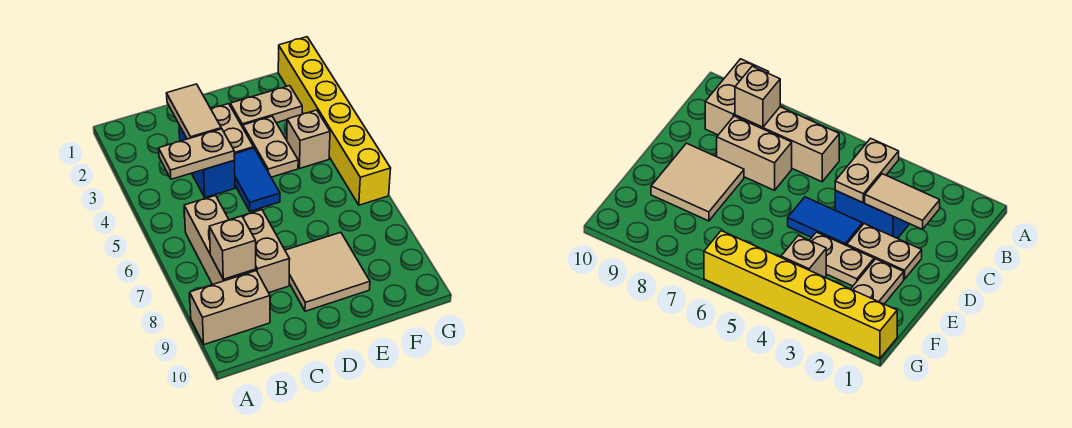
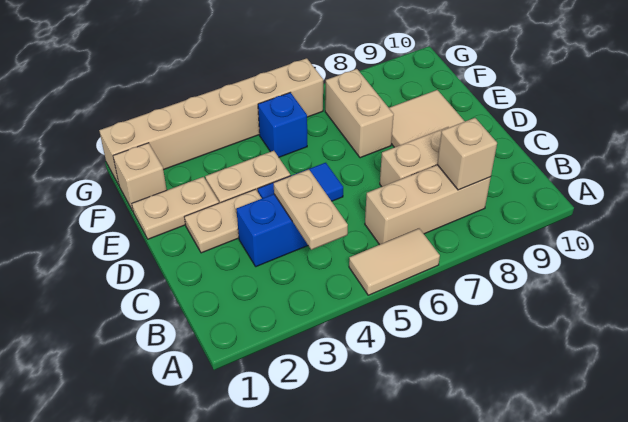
tan 1x2 brick [190,271,270,345] -> tan 1x2 brick moved to [325,69,394,158]
tan 1x2 tile [167,84,221,139] -> tan 1x2 tile moved to [349,229,440,295]
tan 1x2 plate [230,86,302,127] -> tan 1x2 plate turned to [132,177,219,239]
tan 1x1 brick [287,110,330,168] -> tan 1x1 brick moved to [113,143,167,211]
none -> blue 1x1 brick [258,92,307,157]
yellow 1x6 brick [278,37,391,205] -> tan 1x6 brick [99,58,323,185]

